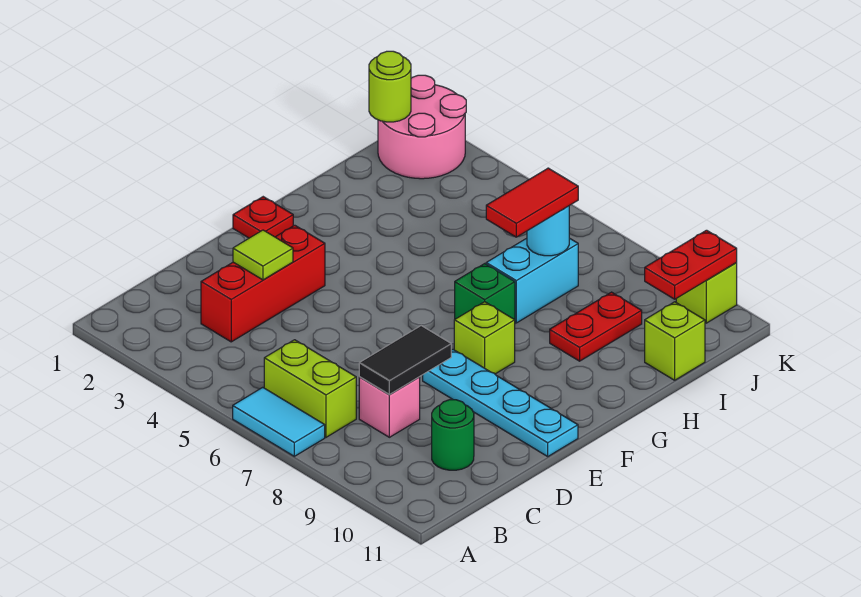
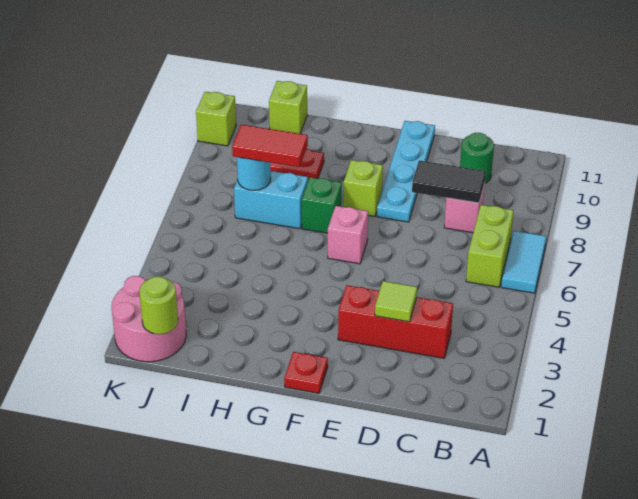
none -> pink 1x1 brick [328,206,368,264]
red 1x2 plate [645,230,737,299] -> none

